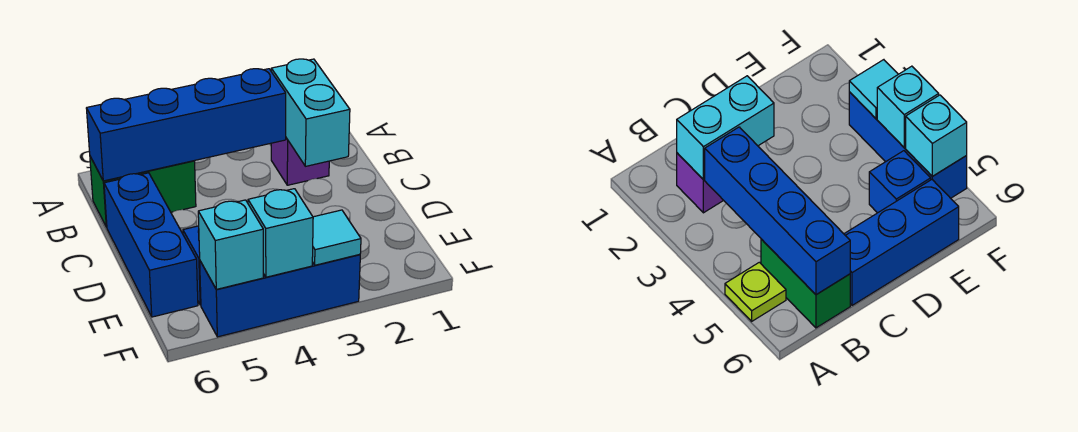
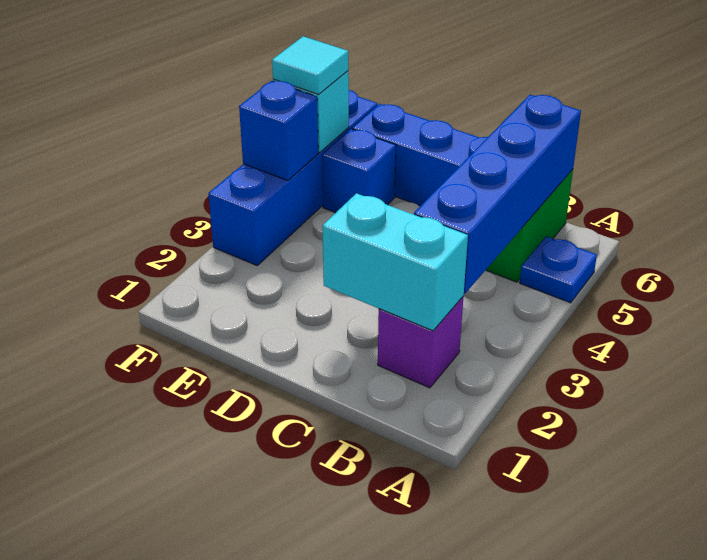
lime 1x1 plate [725,262,786,321] -> blue 1x1 plate [520,236,597,303]
blue 1x3 brick [200,254,360,337] -> blue 1x4 brick [208,90,377,265]
cyan 1x1 tile [312,210,361,265] -> cyan 1x1 tile moved to [272,36,348,94]
cyan 1x1 brick [248,189,313,277] -> blue 1x1 brick [239,81,318,181]

